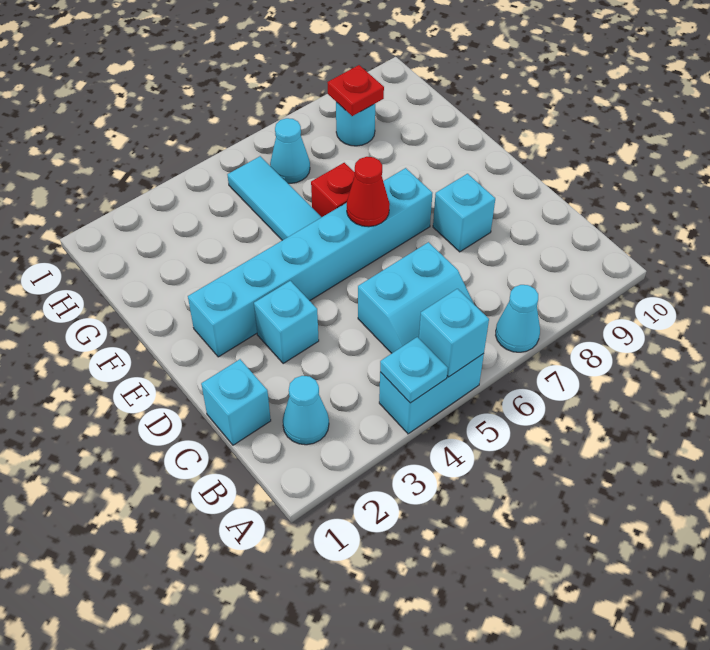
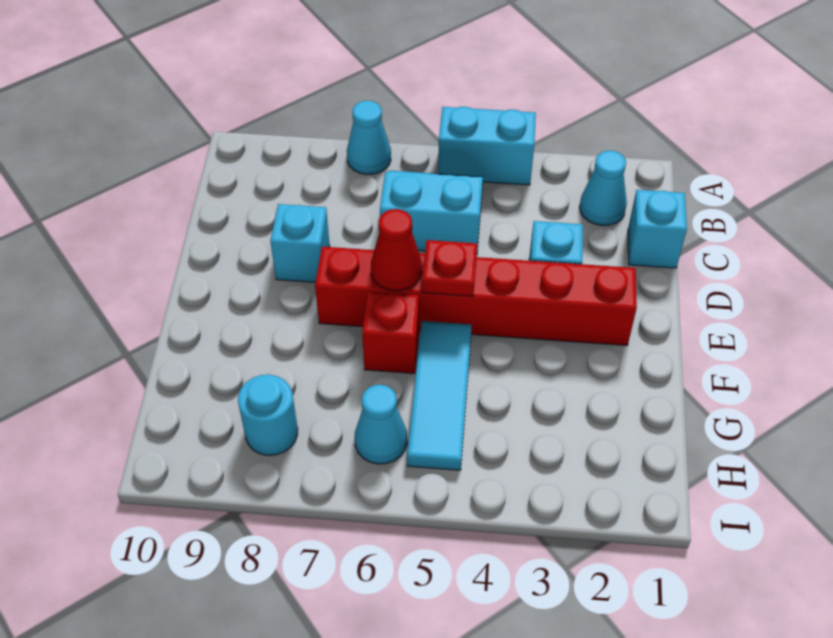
cyan 1x1 plate [380,337,448,403] -> none
cyan 1x1 brick [419,289,489,377] -> none
cyan 1x6 brick [188,168,432,357] -> red 1x6 brick [315,247,637,346]
red 1x1 plate [327,65,384,116] -> red 1x1 plate moved to [422,240,477,296]

